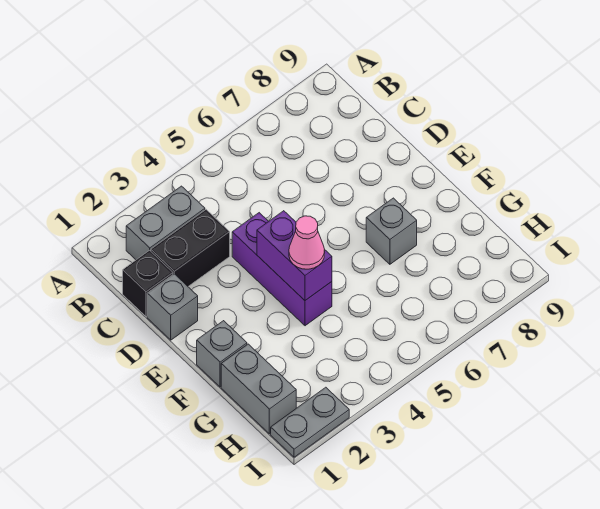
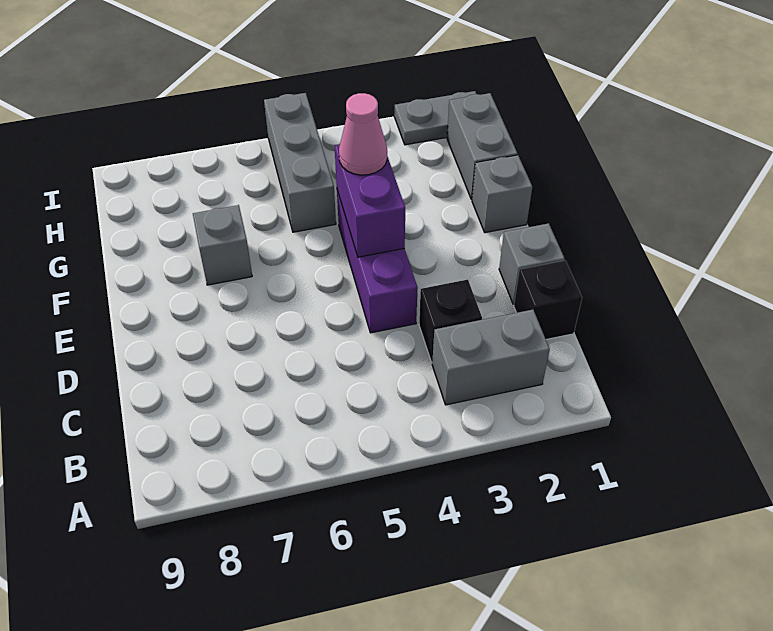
black 1x2 brick [151,210,230,286] -> black 1x1 brick [419,280,482,362]
none -> grey 1x3 brick [264,93,336,232]

